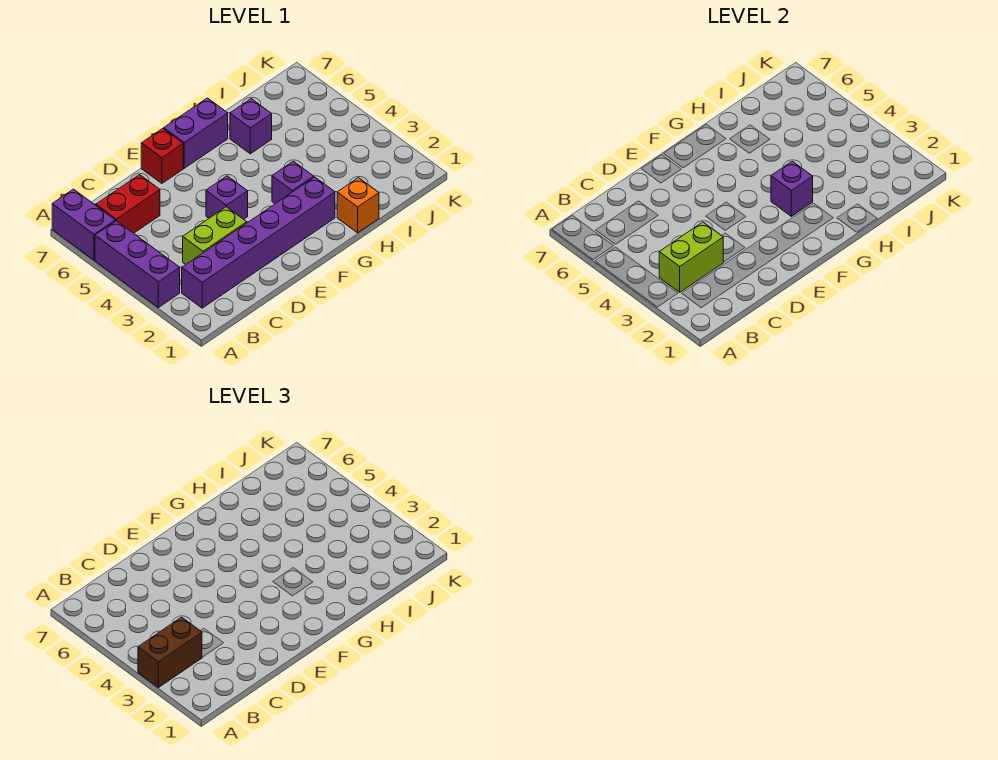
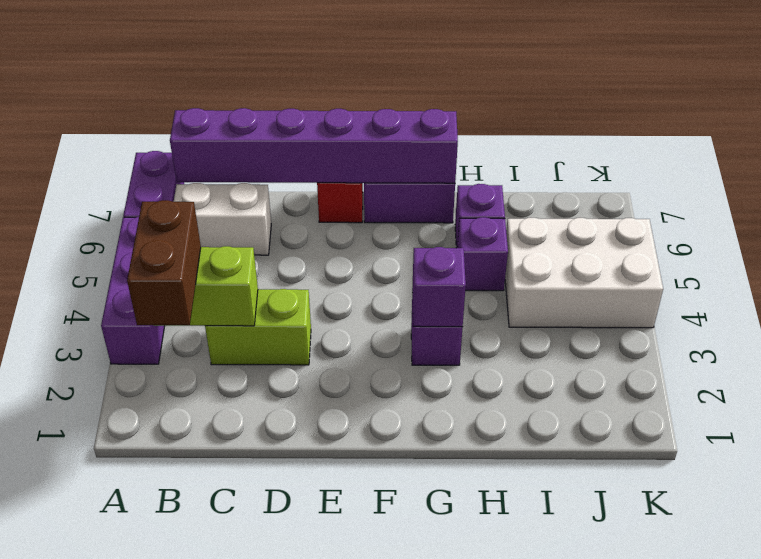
brown 1x2 brick [138,617,202,688] -> brown 1x2 brick turned to [127,200,201,325]
purple 1x6 brick [182,177,335,308] -> purple 1x6 brick moved to [170,108,458,183]
red 1x2 brick [96,175,160,233] -> white 1x2 brick [174,183,271,255]
purple 1x1 brick [206,176,248,219] -> purple 1x1 brick moved to [457,217,508,291]
orange 1x1 brick [337,178,379,233] -> none
none -> white 2x3 brick [505,218,663,328]

